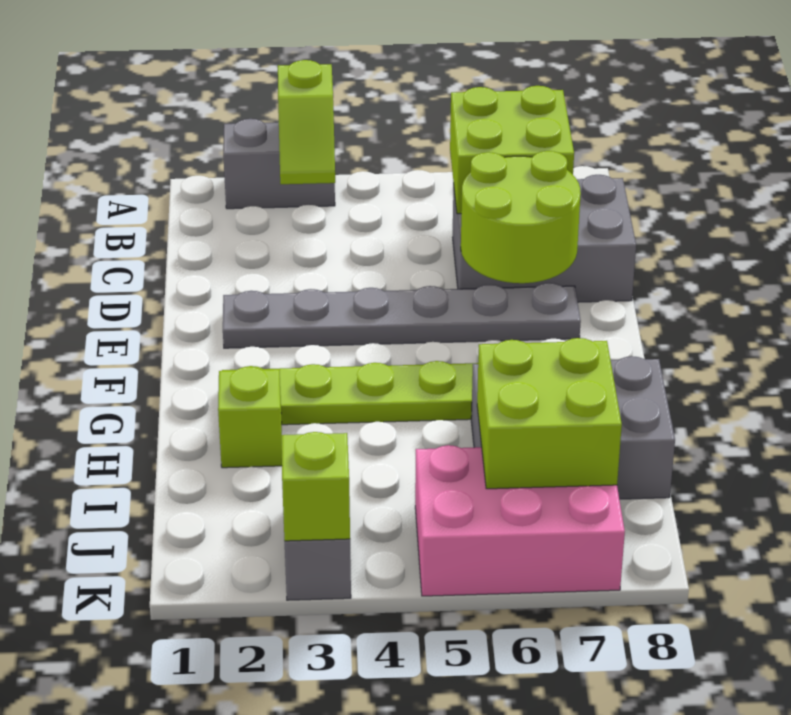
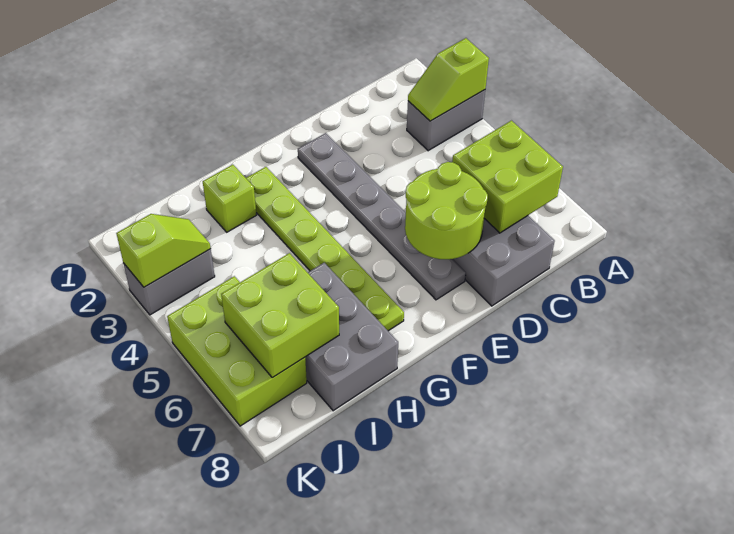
grey 1x2 brick [223,119,335,209] -> grey 1x2 brick turned to [407,90,485,151]
pink 2x3 brick [415,445,625,596] -> lime 2x3 brick [167,276,307,426]

